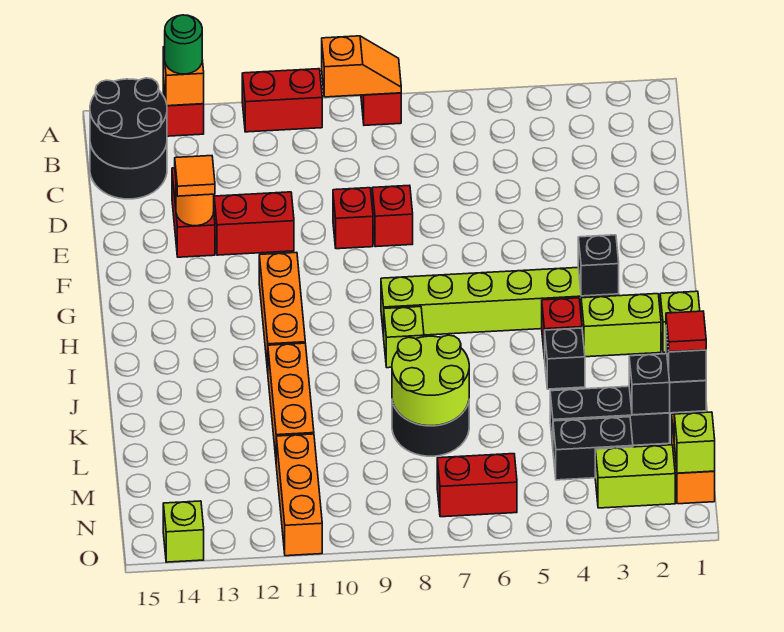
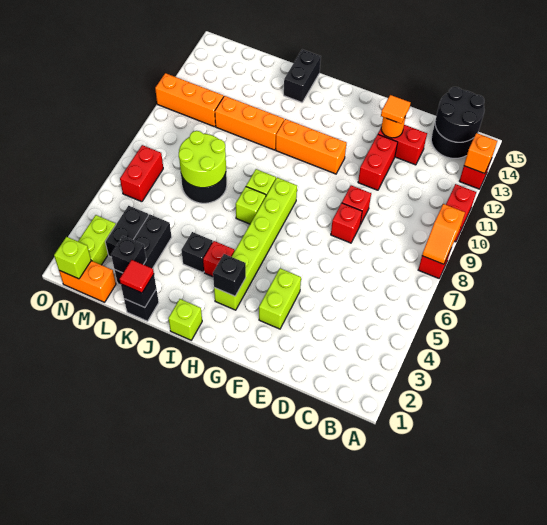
green 1x1 round brick [165,15,202,74] -> none
lime 1x2 brick [581,294,661,357] -> lime 1x2 brick moved to [259,268,301,329]
none -> black 1x2 brick [284,49,321,102]
lime 1x1 brick [163,501,204,562] -> lime 1x1 brick moved to [236,187,266,224]

